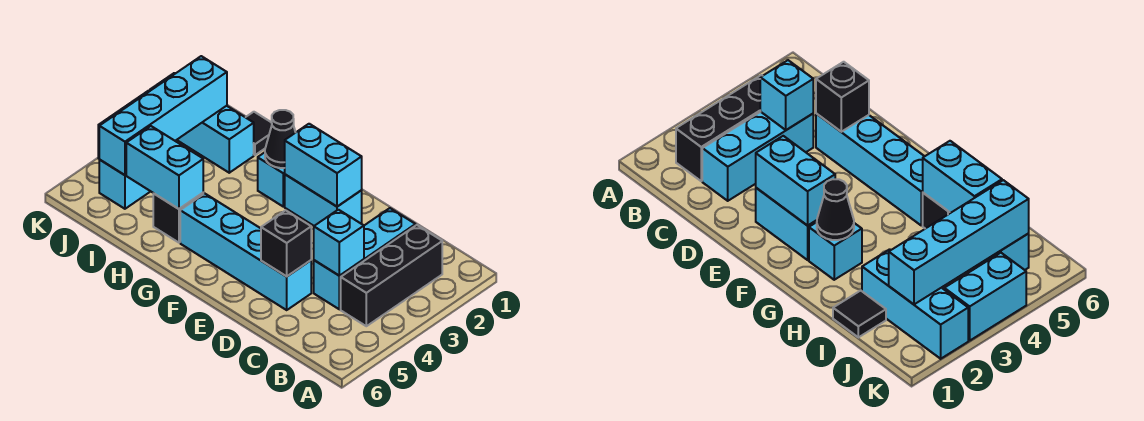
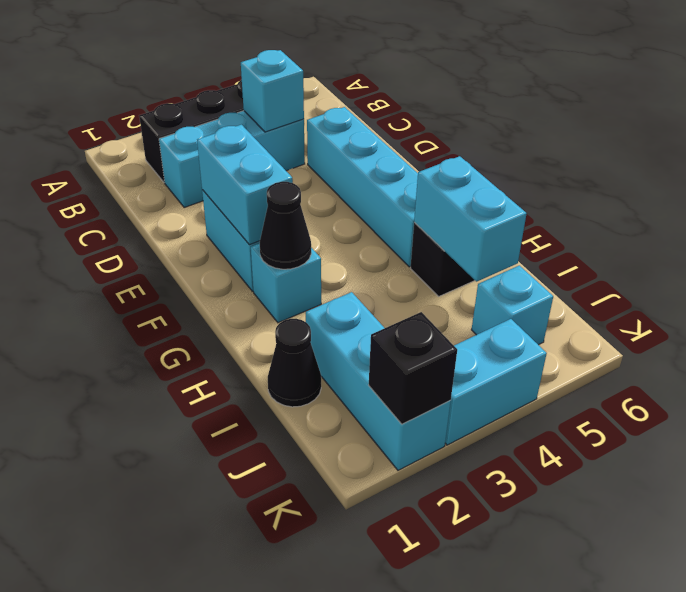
black 1x1 brick [261,210,311,276] -> black 1x1 brick moved to [369,312,457,424]
black 1x1 tile [246,112,272,155] -> black 1x1 cone [268,319,321,407]
cyan 1x4 brick [99,56,227,175] -> none

